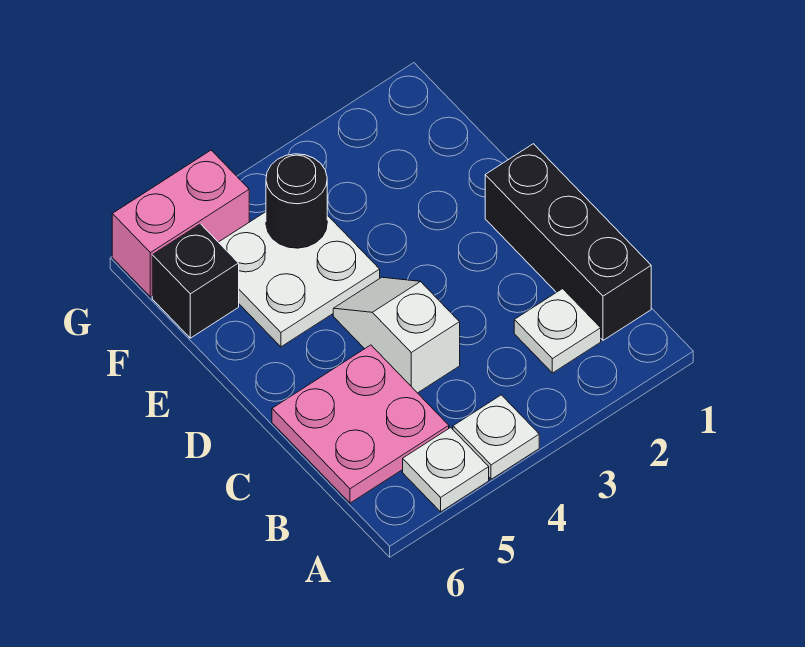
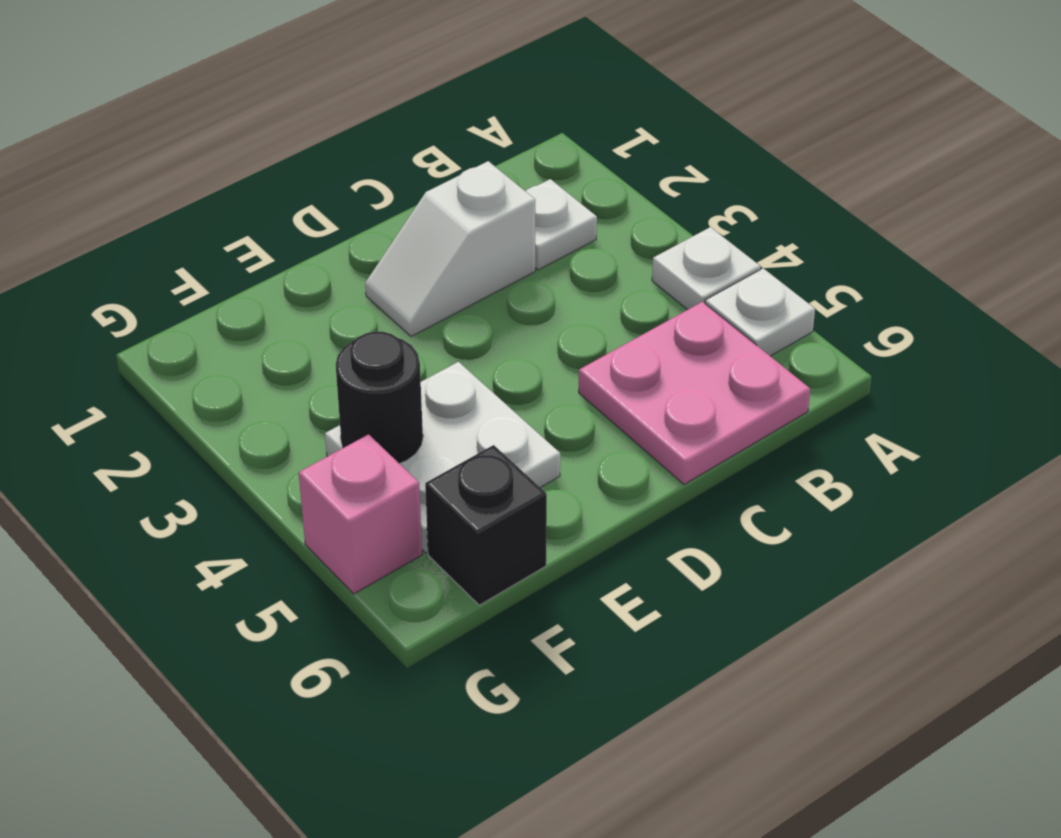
black 1x3 brick [485,144,651,340] -> none
white 1x2 slope [333,277,460,393] -> white 1x2 slope moved to [365,161,535,336]
pink 1x2 brick [112,150,249,297] -> pink 1x1 brick [299,435,422,594]

